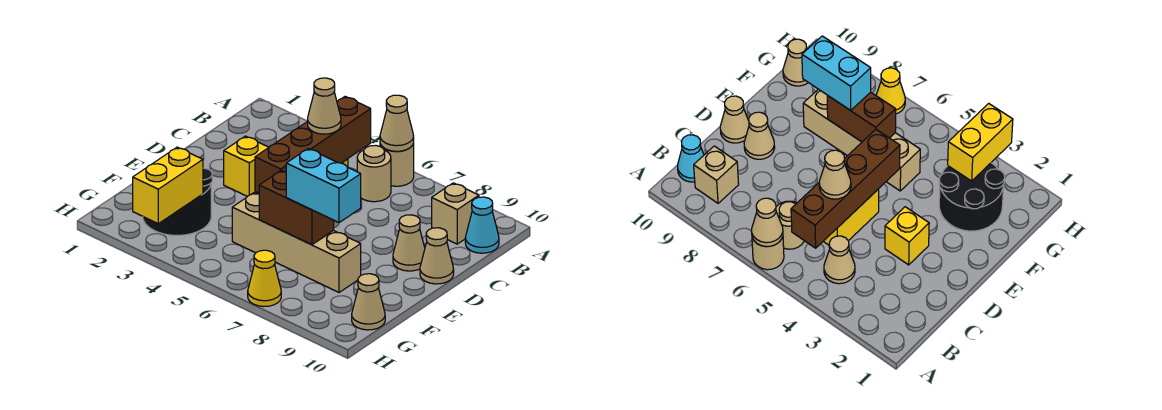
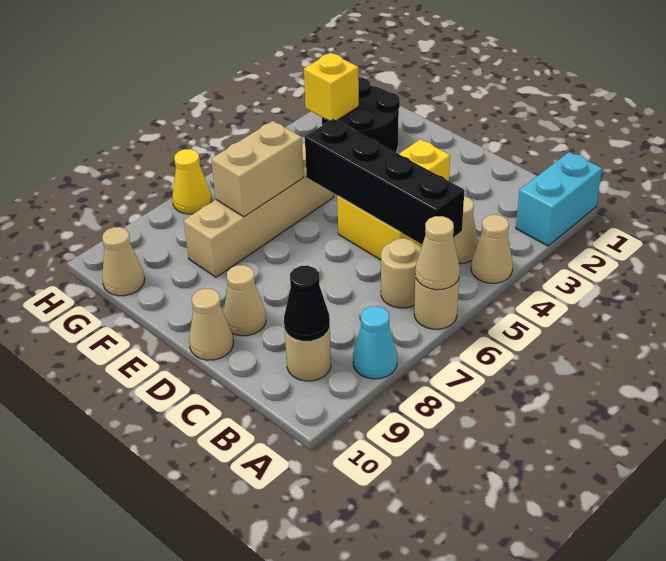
brown 1x4 brick [255,97,371,193] -> black 1x4 brick [305,119,464,244]
tan 1x1 brick [432,183,479,244] -> tan 1x1 round brick [285,328,331,381]
none -> black 1x1 cone [284,266,330,341]
cyan 1x1 cone [465,197,499,253] -> cyan 1x1 cone moved to [353,306,397,379]
tan 1x1 cone [308,78,341,134] -> tan 1x1 cone moved to [471,215,513,283]
brown 1x2 brick [259,171,334,245] -> tan 1x2 brick [211,121,304,217]
cyan 1x2 brick [286,149,361,223] -> cyan 1x2 brick moved to [516,152,602,246]
yellow 1x2 brick [133,147,203,224] -> yellow 1x1 brick [304,53,359,121]

